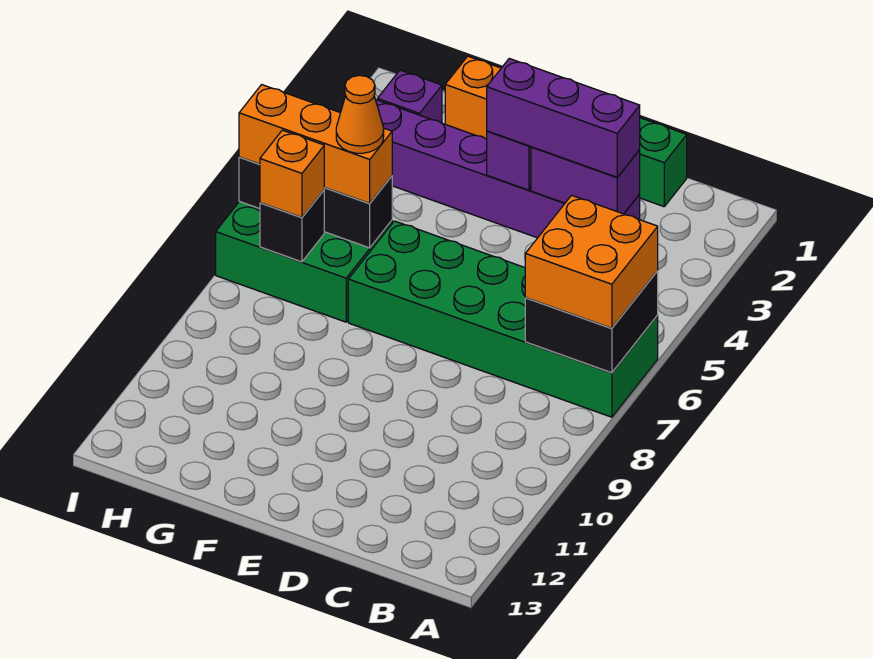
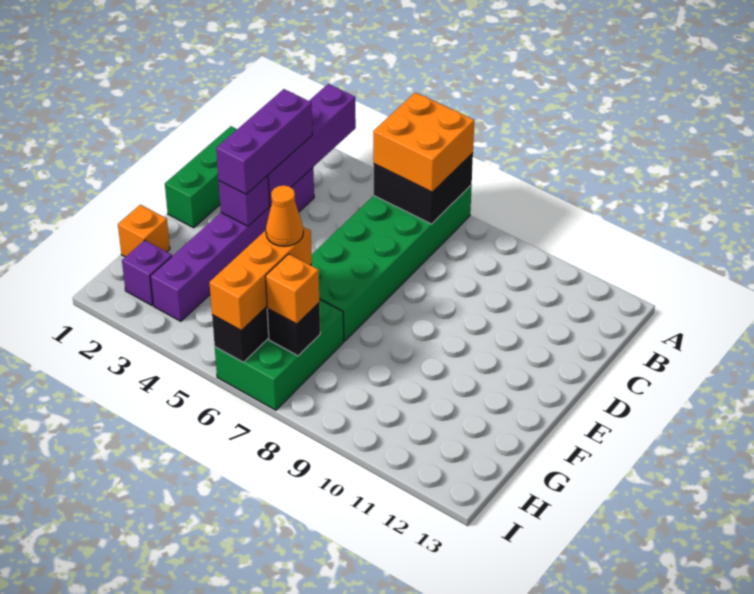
purple 1x2 brick [531,147,640,214] -> purple 1x4 brick [268,84,356,206]

